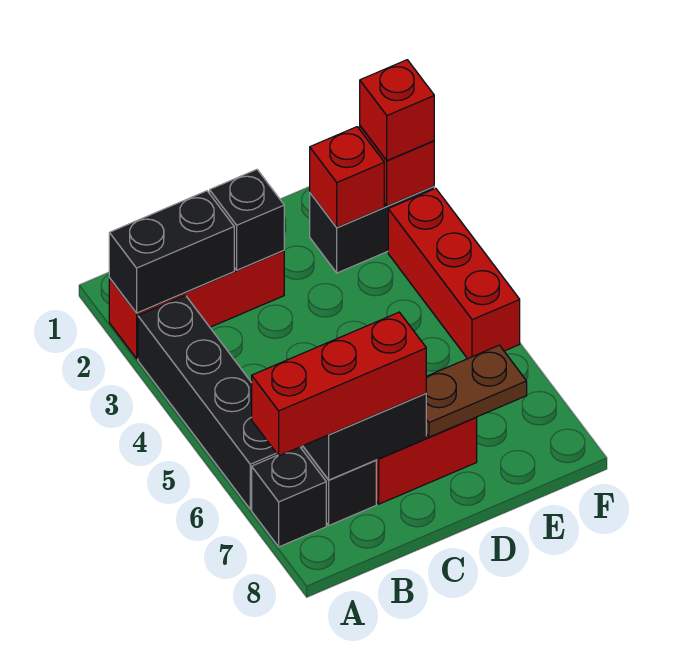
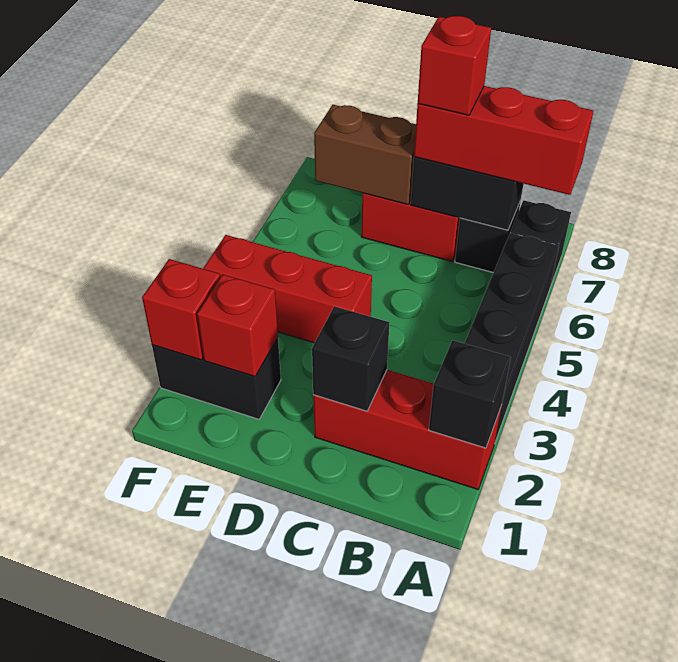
black 1x2 brick [109,191,234,313] -> black 1x1 brick [429,340,511,448]
brown 1x2 plate [426,345,527,437] -> brown 1x2 brick [314,105,416,204]
red 1x1 brick [360,60,434,161] -> red 1x1 brick moved to [418,16,491,115]
red 1x3 brick [388,188,520,359] -> red 1x3 brick turned to [203,235,372,343]

